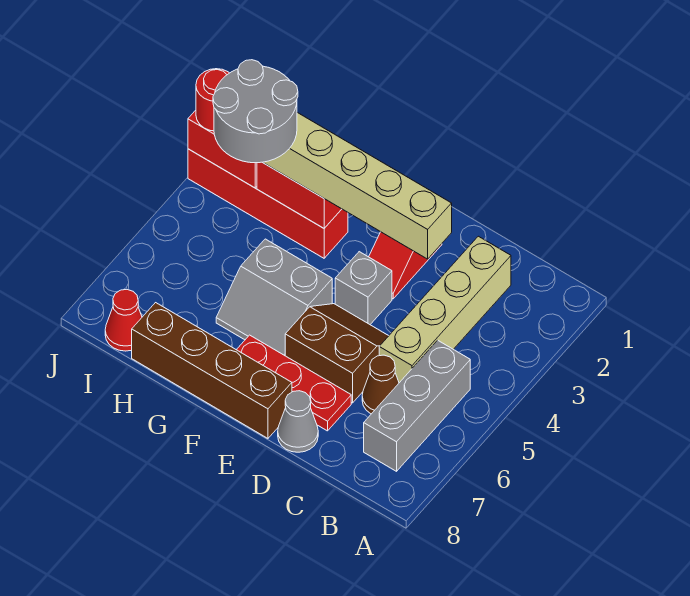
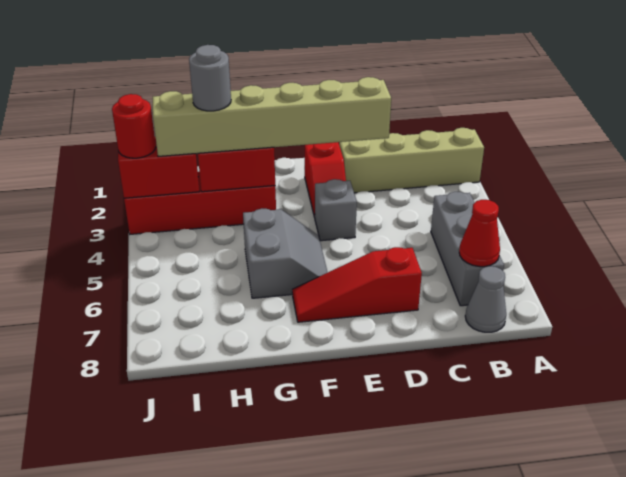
tan 1x4 brick [379,236,511,383] -> tan 1x4 brick turned to [339,128,484,193]
brown 1x1 cone [362,355,399,414] -> none
brown 2x2 slope [285,304,388,403] -> none
red 1x3 plate [237,335,351,431] -> red 1x3 slope [292,247,422,322]
grey 1x1 cone [278,391,318,452] -> grey 1x1 cone moved to [465,266,506,332]
brown 1x4 brick [132,303,292,438] -> none
grey 2x2 slope [216,239,332,355] -> grey 2x2 slope turned to [243,209,328,298]
grey 2x2 round brick [213,60,298,163] -> grey 1x1 round brick [189,45,231,111]
red 1x1 cone [105,289,142,351] -> red 1x1 cone moved to [459,200,500,267]

